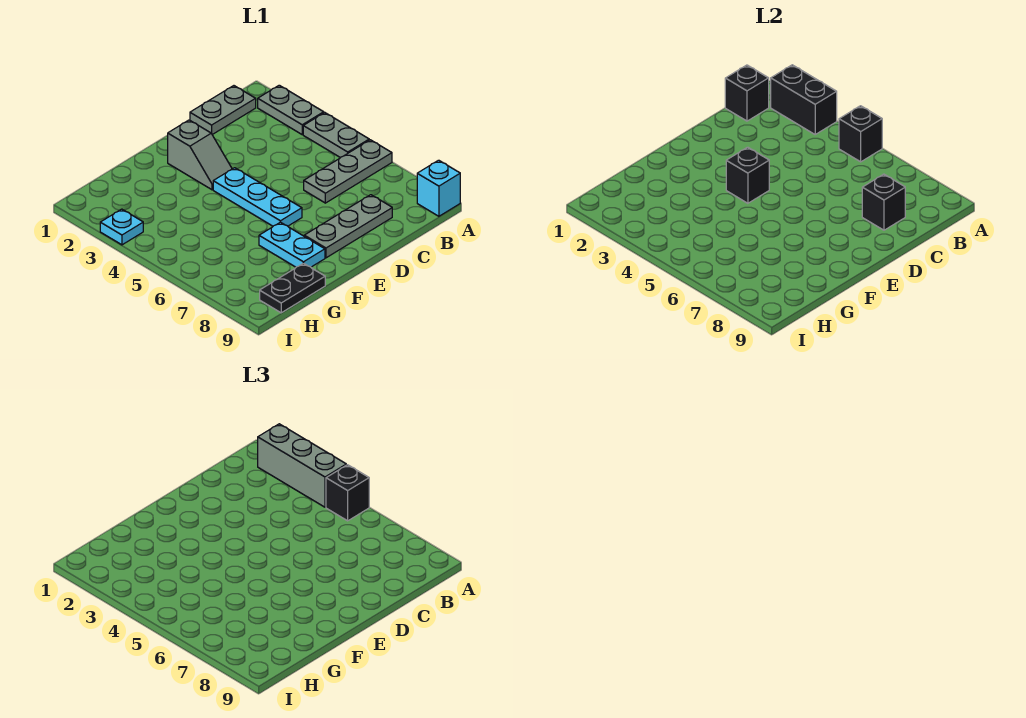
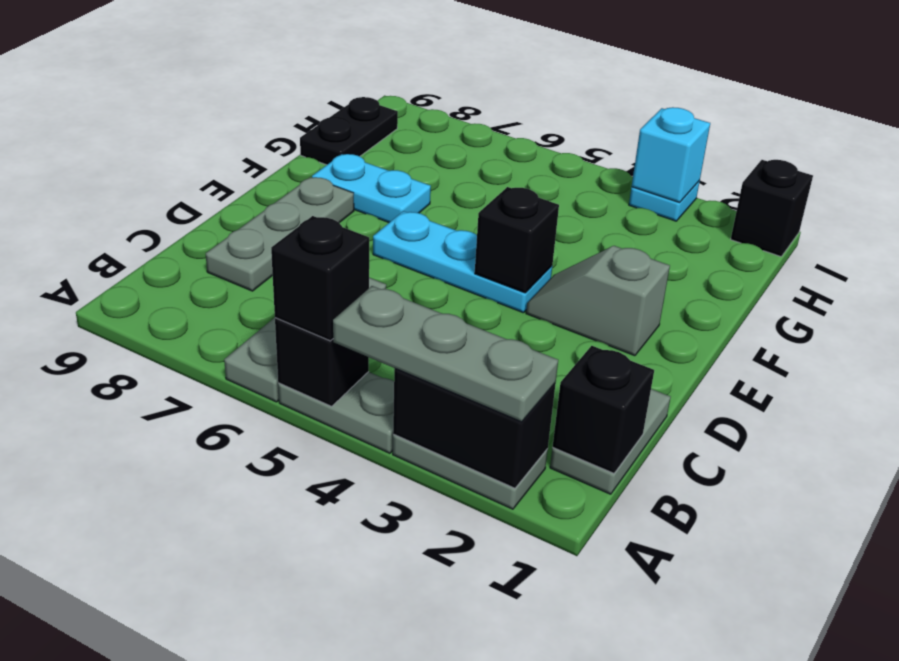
grey 1x3 brick [258,424,346,507] -> grey 1x3 plate [333,286,558,422]
cyan 1x1 brick [417,160,460,216] -> cyan 1x1 brick moved to [632,107,710,203]
black 1x1 brick [862,174,905,230] -> black 1x1 brick moved to [731,160,813,257]

